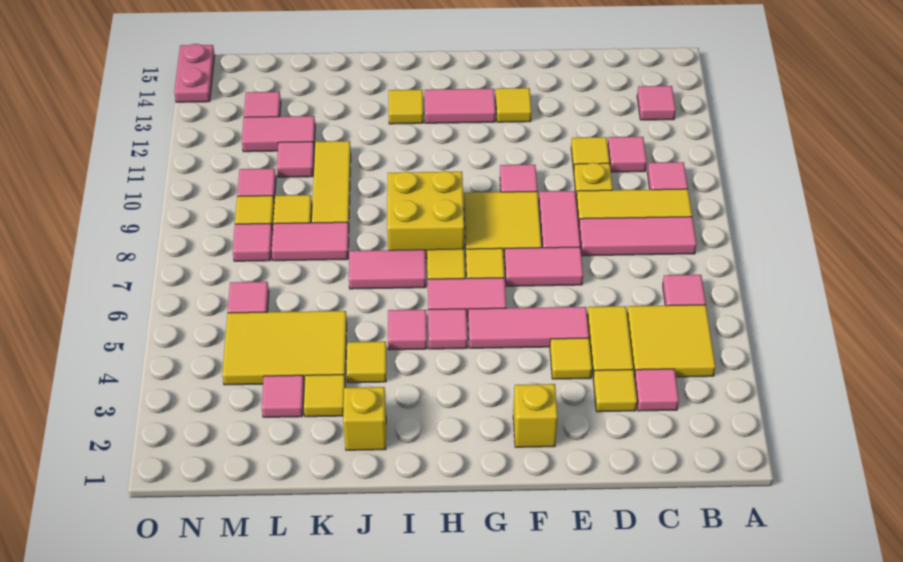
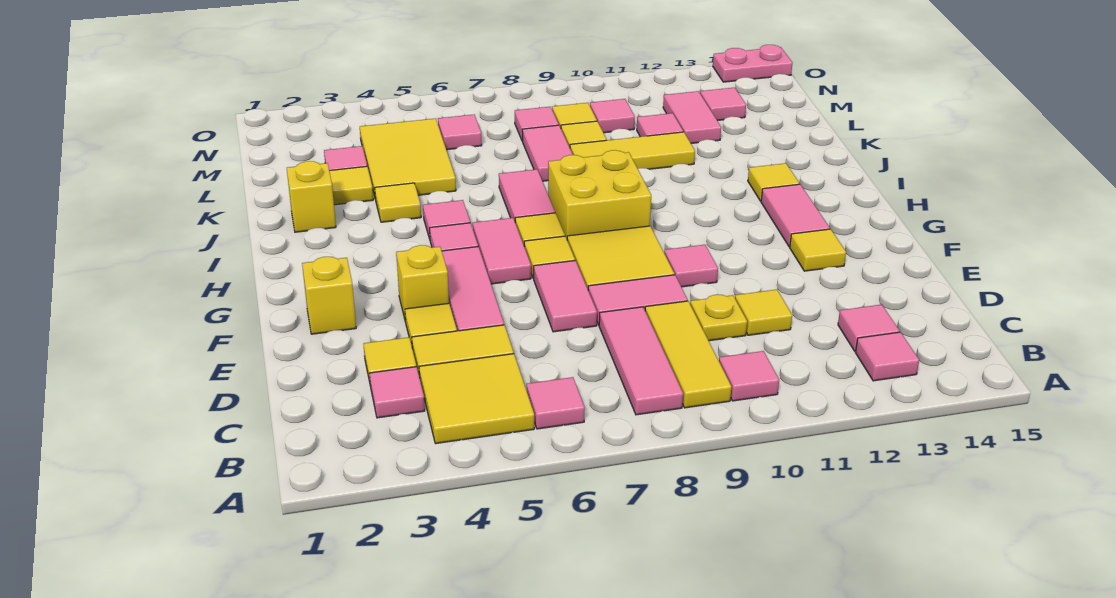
pink 1x1 tile [608,137,647,172] -> pink 1x1 tile moved to [838,305,900,351]
none -> yellow 1x1 brick [396,245,449,322]

